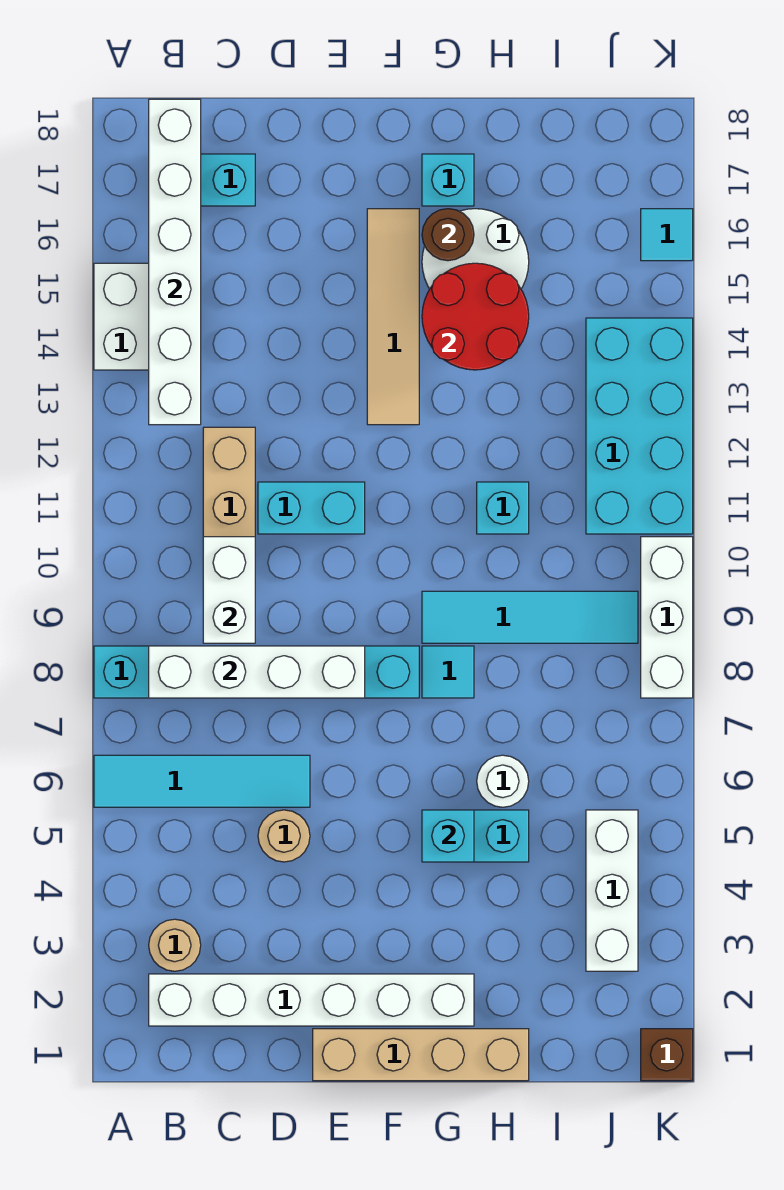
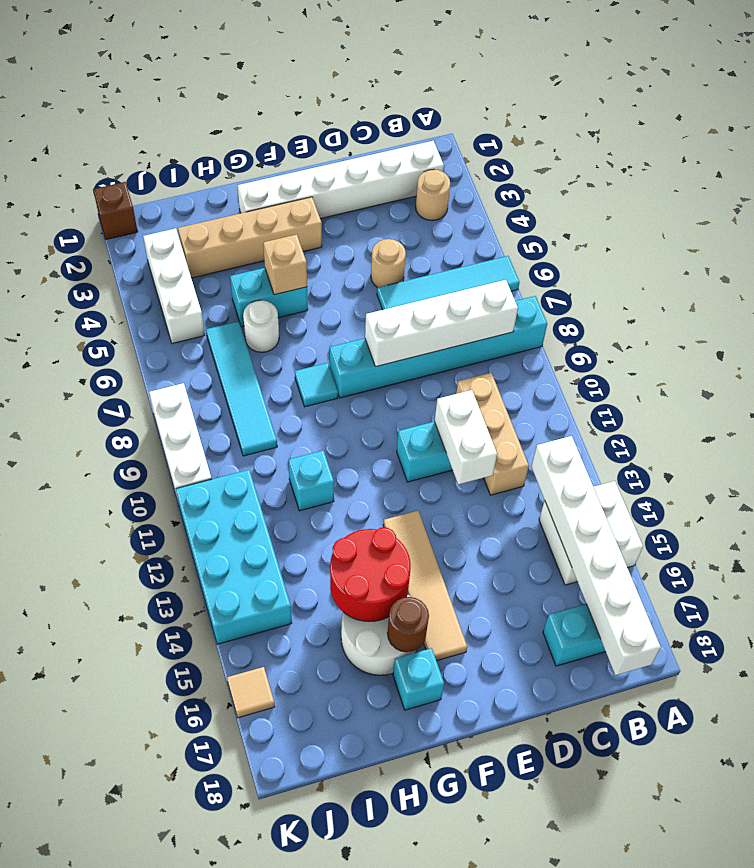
white 1x2 brick [203,537,255,643] -> white 1x2 brick moved to [434,390,497,484]
tan 1x4 brick [313,1029,529,1081] -> tan 1x4 brick moved to [178,197,322,278]
cyan 1x1 brick [422,810,474,862] -> tan 1x1 brick [263,234,307,295]
cyan 1x4 tile [422,591,638,643] -> cyan 1x4 tile turned to [206,321,277,456]
cyan 1x1 tile [641,209,693,261] -> tan 1x1 tile [227,667,275,718]

